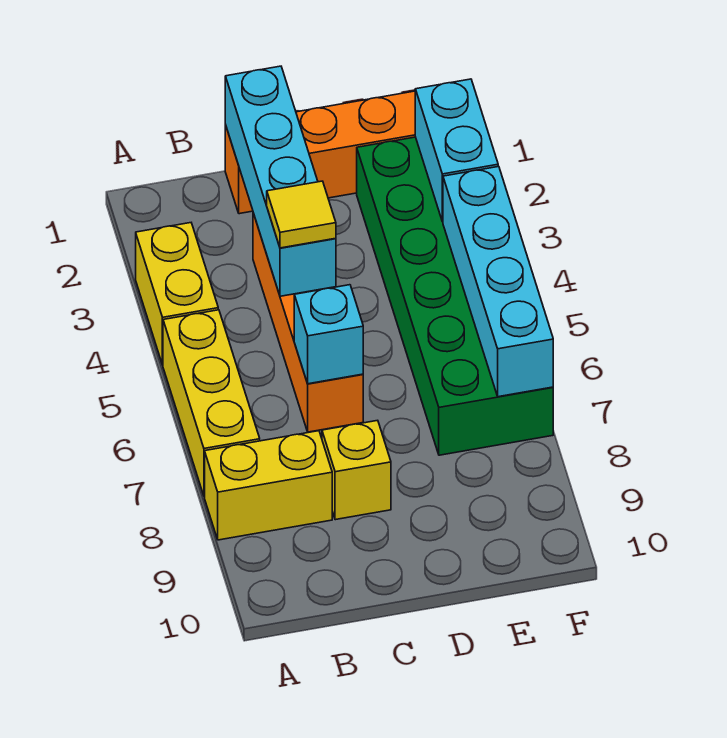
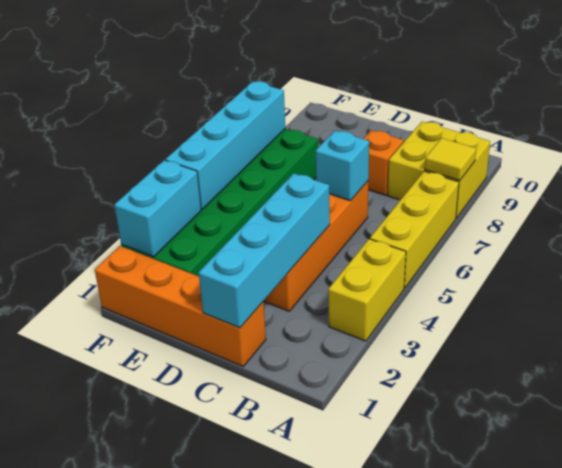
yellow 1x2 brick [205,431,332,540] -> yellow 2x2 brick [388,122,490,218]
yellow 1x1 tile [267,181,336,248] -> yellow 1x1 tile moved to [425,138,476,180]
yellow 1x1 brick [322,420,391,520] -> orange 1x1 brick [364,130,404,195]

